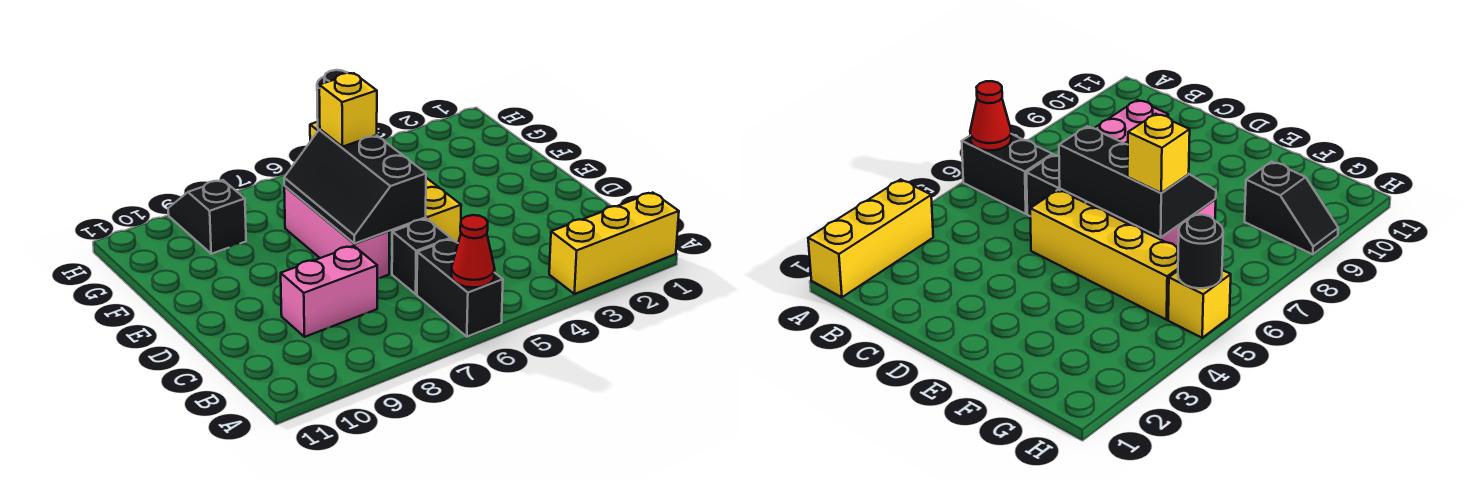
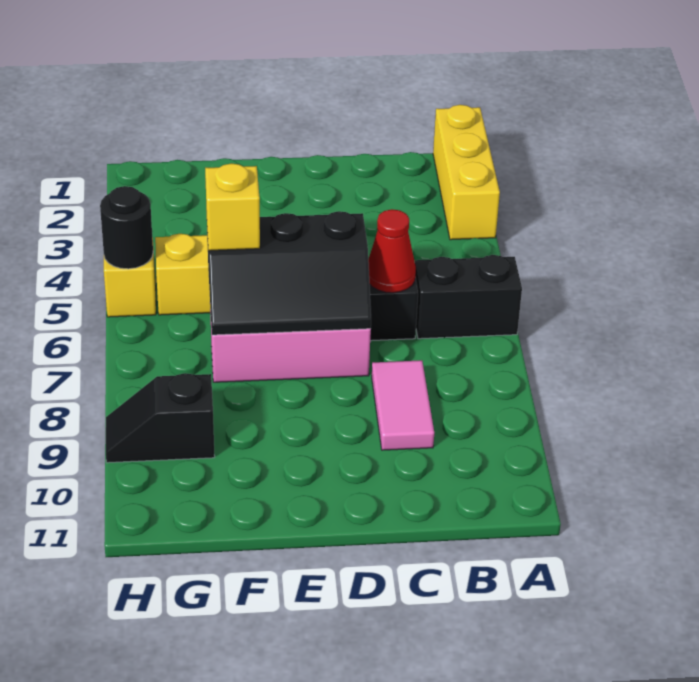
red 1x1 cone [451,215,495,288] -> red 1x1 cone moved to [368,209,416,293]
pink 1x2 brick [281,246,377,337] -> pink 1x2 tile [372,360,434,450]

